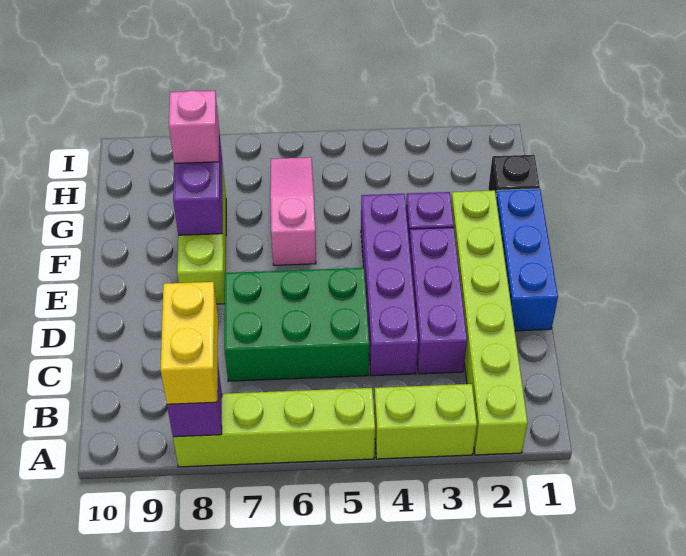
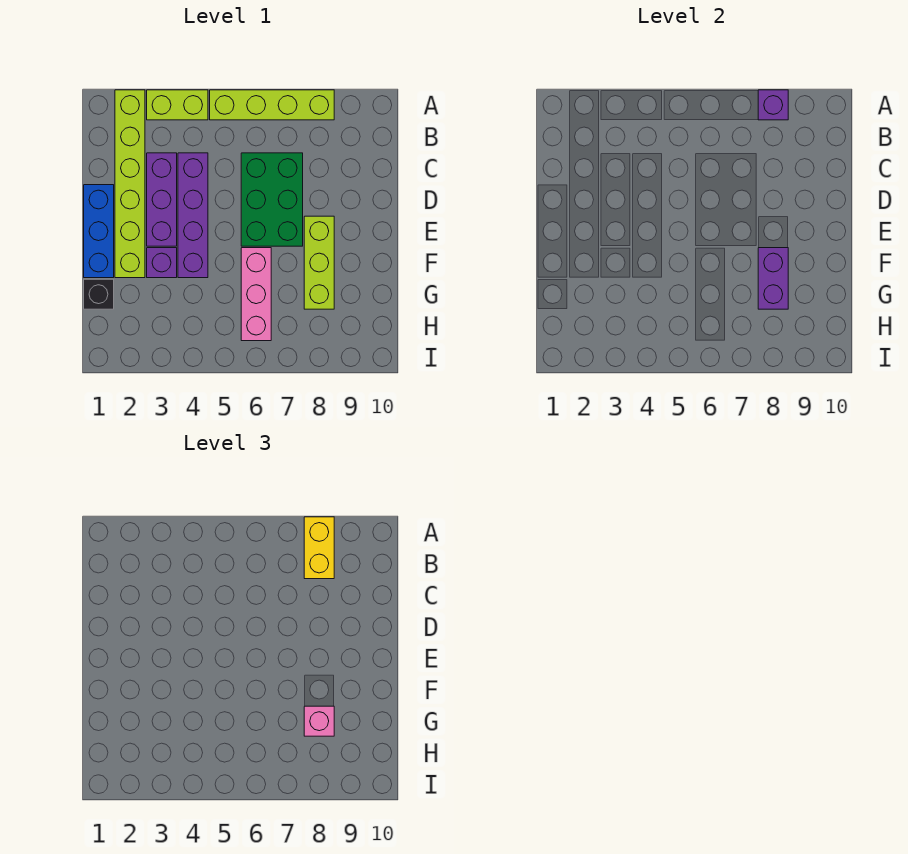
green 2x3 brick [224,268,369,381] -> green 2x3 brick turned to [241,153,303,246]
pink 1x3 slope [270,157,316,265] -> pink 1x3 brick [241,248,271,341]

